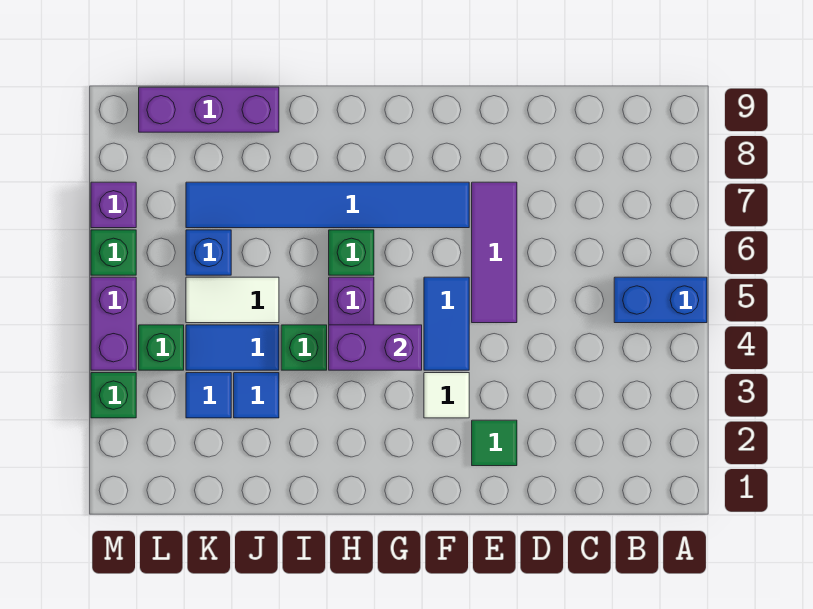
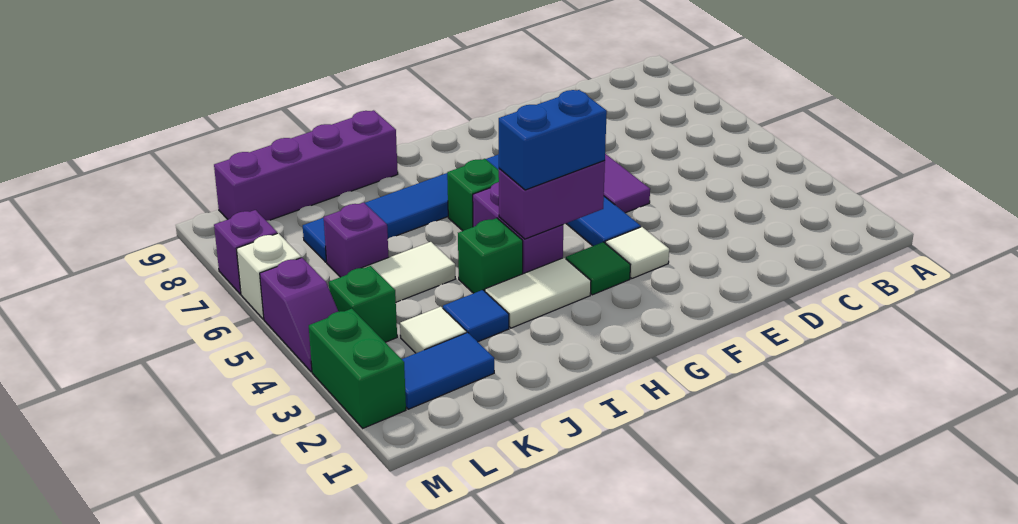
blue 1x2 brick [614,277,707,323] -> blue 1x2 brick moved to [499,90,607,190]
green 1x1 tile [472,420,517,466] -> green 1x1 tile moved to [566,242,630,295]
none -> white 1x2 tile [485,258,591,328]
blue 1x2 tile [186,325,279,370] -> blue 1x2 tile moved to [402,332,494,409]
purple 1x3 brick [139,87,279,132] -> purple 1x4 brick [214,110,398,221]
blue 1x1 tile [186,373,231,418] -> white 1x1 tile [400,307,466,353]
blue 1x1 brick [186,230,231,275] -> purple 1x1 brick [324,202,389,277]
green 1x1 brick [91,373,136,418] -> green 1x2 brick [309,309,406,428]
purple 1x2 brick [91,277,136,370] -> purple 1x2 slope [260,258,338,372]
green 1x1 brick [91,230,136,275] -> white 1x1 brick [237,233,301,319]

